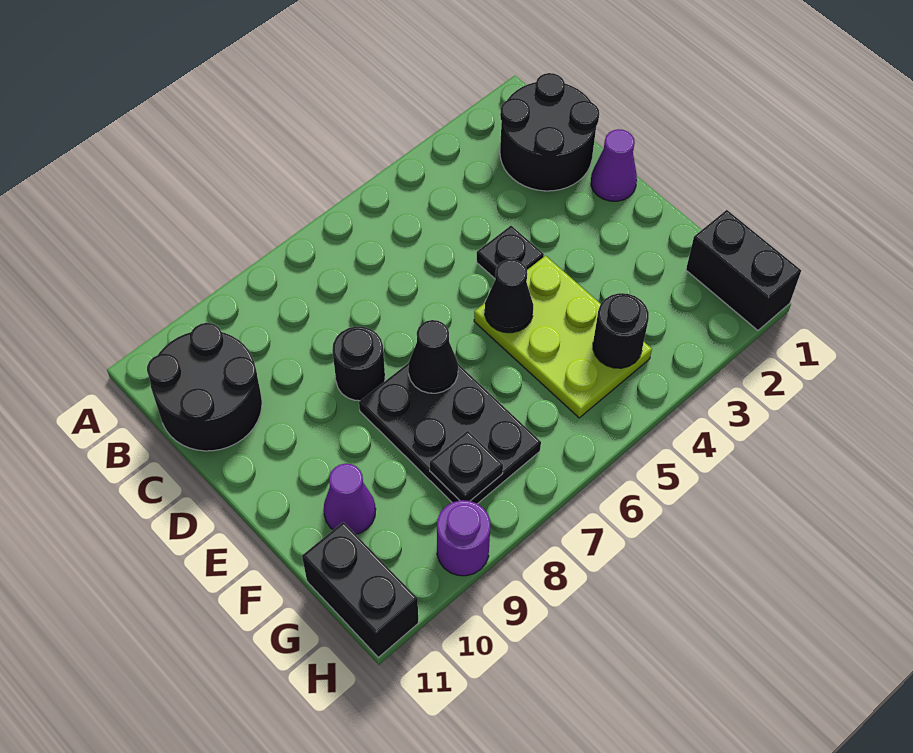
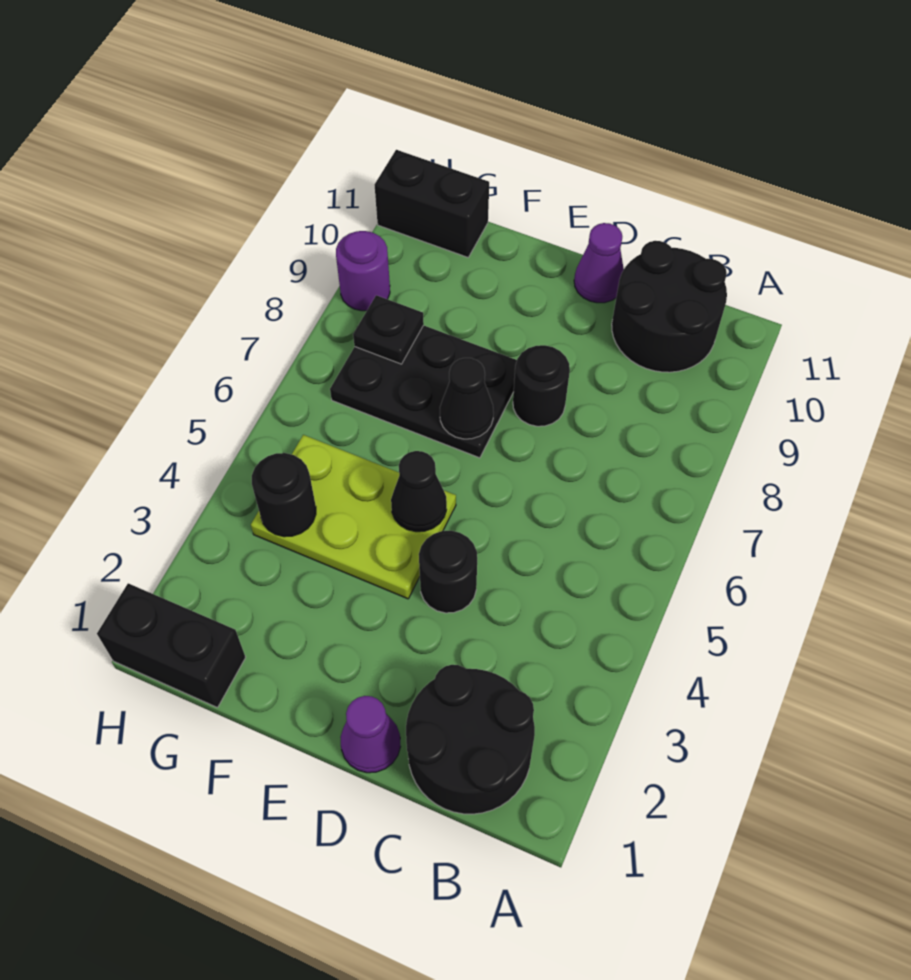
black 1x1 plate [477,226,544,279] -> black 1x1 round brick [419,531,477,613]
purple 1x1 cone [324,464,376,534] -> purple 1x1 cone moved to [574,223,624,303]

